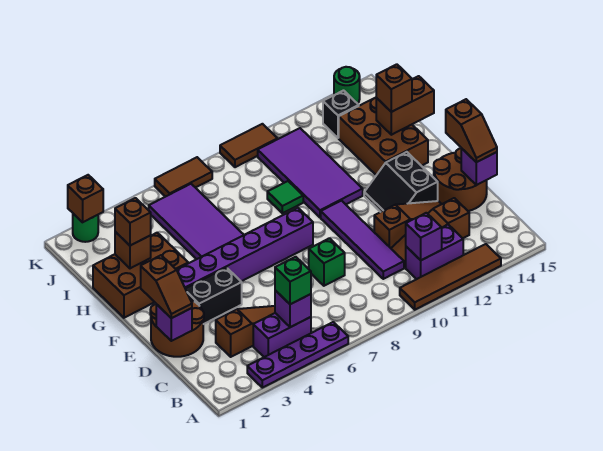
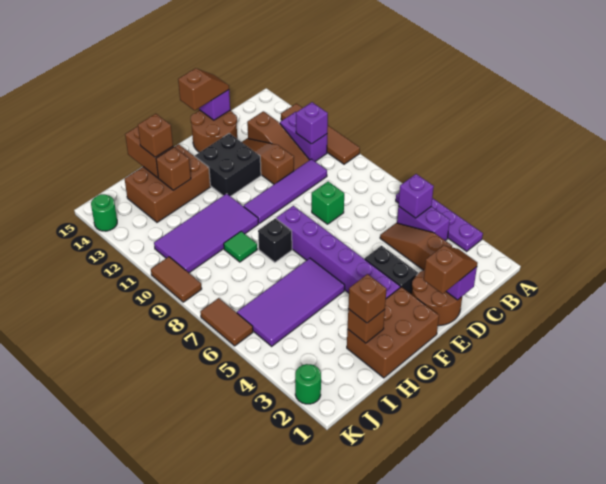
green 1x1 brick [275,257,311,304] -> none
black 2x2 slope [364,152,438,212] -> black 2x2 brick [195,133,261,196]
brown 2x3 brick [93,233,188,318] -> brown 2x3 brick turned to [347,287,439,378]
black 1x1 brick [323,91,359,138] -> black 1x1 brick moved to [258,218,292,262]
brown 1x1 brick [68,175,103,222] -> brown 1x1 brick moved to [156,147,191,190]

